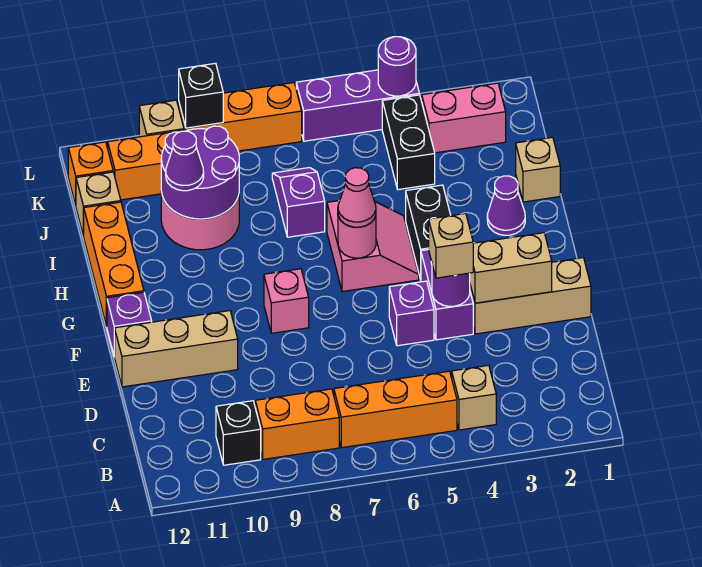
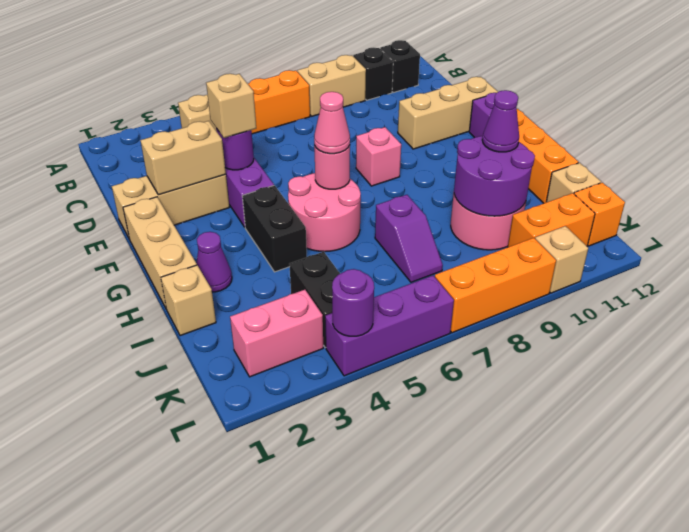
orange 1x2 brick [255,389,339,459] -> tan 1x2 brick [297,55,366,116]
purple 1x1 brick [389,281,434,346] -> none
none -> tan 1x3 brick [123,197,197,309]
pink 2x2 slope [327,200,419,292] -> pink 2x2 round brick [288,173,361,252]
black 1x1 brick [179,63,223,128] -> black 1x1 brick moved to [380,40,420,92]

